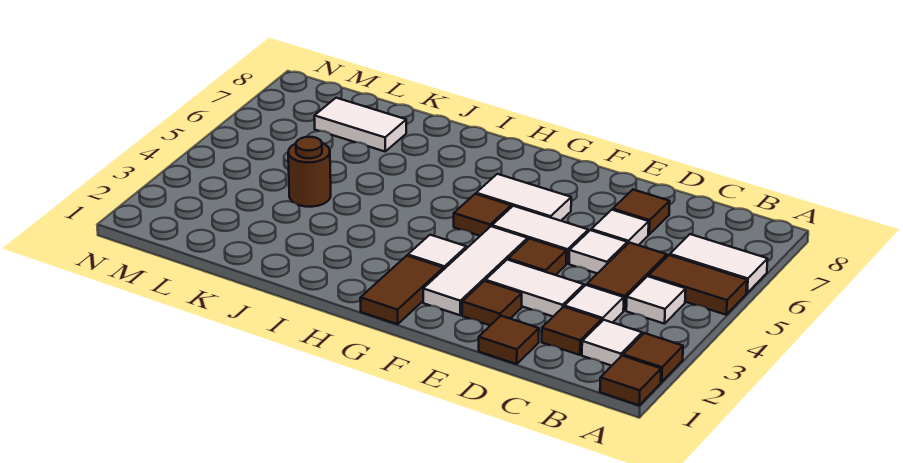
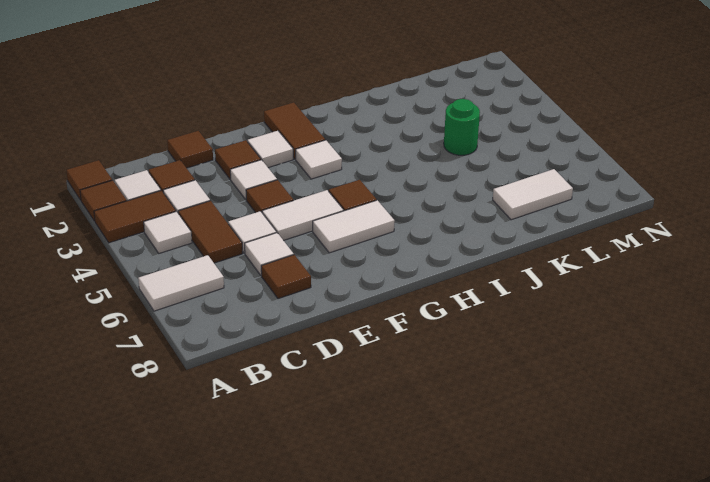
brown 1x2 tile [648,255,747,315] -> brown 1x2 tile moved to [94,191,176,243]
white 1x2 tile [485,260,584,316] -> white 1x1 tile [230,160,277,199]
white 1x3 tile [423,226,528,315] -> white 1x1 tile [248,131,293,168]
brown 1x1 round brick [288,137,331,207] -> green 1x1 round brick [444,99,480,155]

